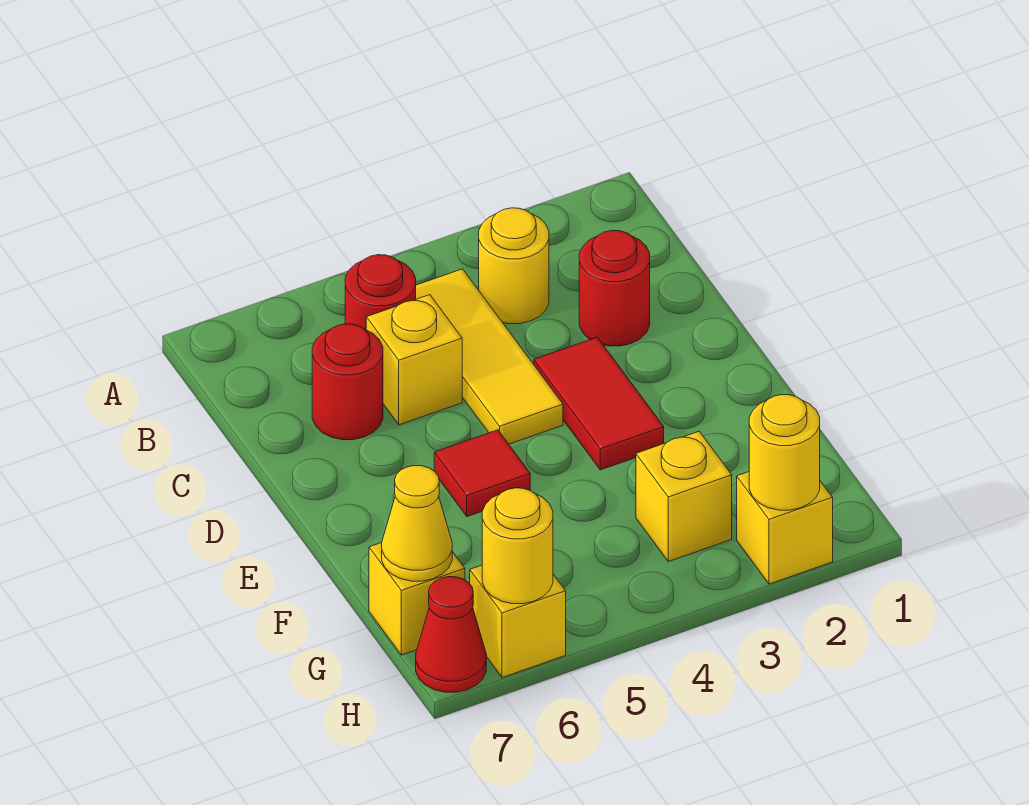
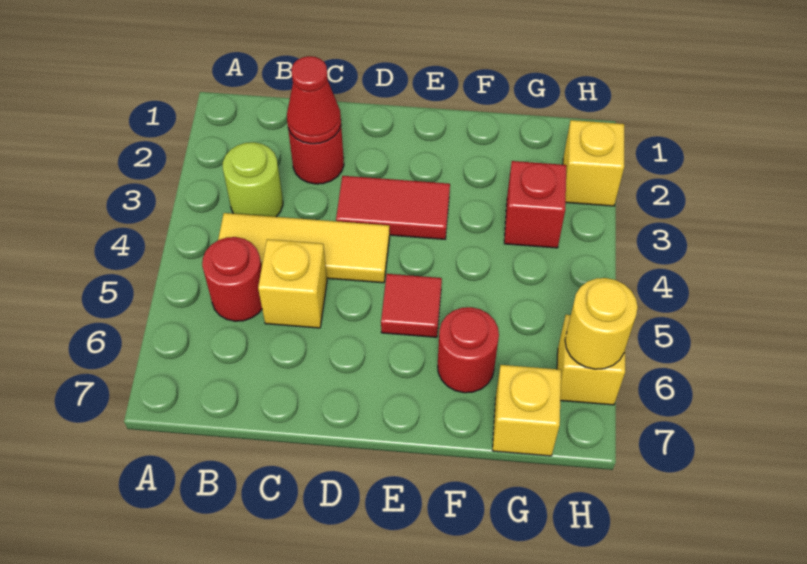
yellow 1x1 round brick [479,208,549,324] -> lime 1x1 round brick [223,142,283,217]
red 1x1 round brick [312,324,383,440] -> red 1x1 round brick moved to [438,307,499,393]
yellow 1x1 brick [636,431,732,562] -> red 1x1 brick [504,161,567,248]
yellow 1x1 cone [382,466,452,581] -> none
yellow 1x1 round brick [749,395,820,510] -> none
red 1x1 cone [416,577,486,692] -> red 1x1 cone moved to [287,56,341,144]

